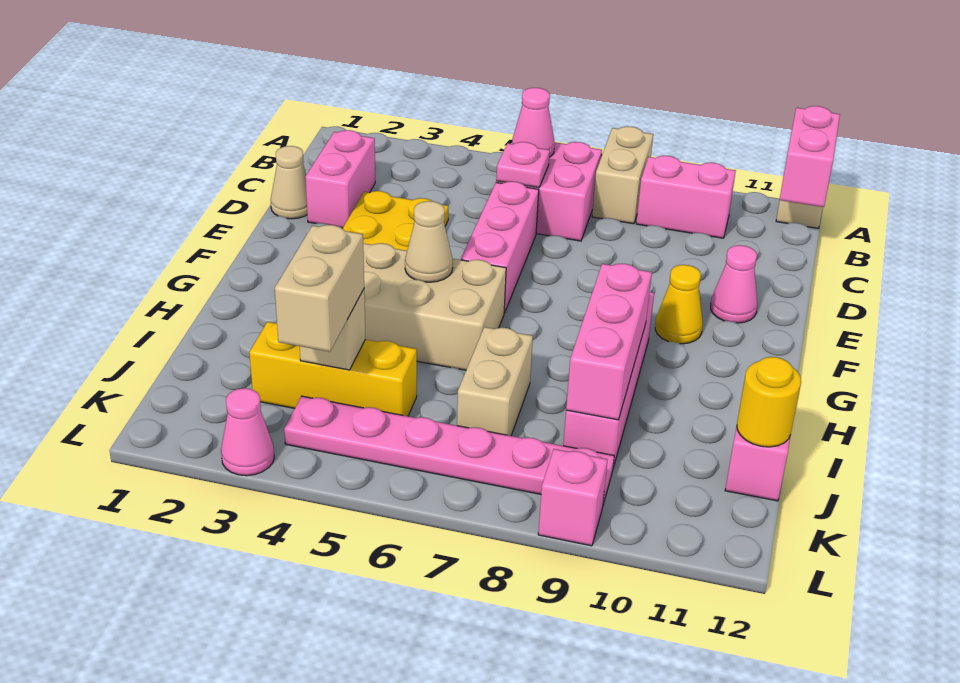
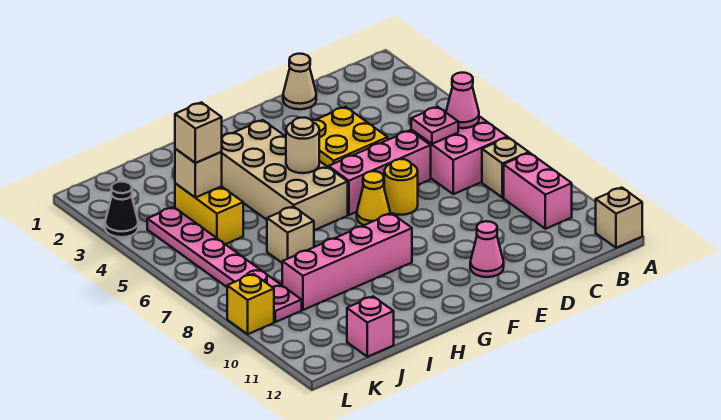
tan 1x2 brick [592,126,653,224] -> tan 1x1 brick [482,137,529,198]
pink 1x2 brick [779,106,840,207] -> none
pink 1x2 brick [305,130,375,228] -> none
yellow 1x1 cone [655,265,703,344] -> yellow 1x1 cone moved to [357,171,390,225]
tan 1x1 cone [405,201,453,282] -> tan 1x1 round brick [286,118,319,173]
pink 1x3 brick [566,264,652,420] -> none
tan 1x2 brick [457,327,533,436] -> tan 1x1 brick [267,206,314,263]
yellow 1x3 brick [249,322,417,416] -> yellow 1x2 brick [175,183,243,244]
tan 1x2 brick [275,225,364,352] -> tan 1x1 brick [175,102,222,163]
yellow 1x1 round brick [737,357,801,447] -> yellow 1x1 round brick moved to [384,159,418,215]
pink 1x1 cone [221,388,274,476] -> black 1x1 cone [105,182,138,237]
pink 1x1 brick [538,449,608,546] -> yellow 1x1 brick [227,274,274,334]

